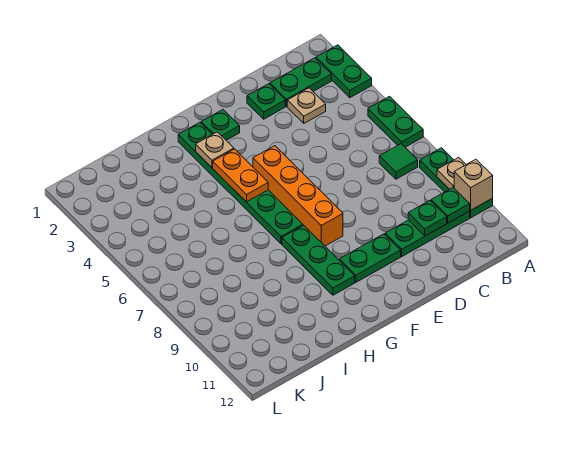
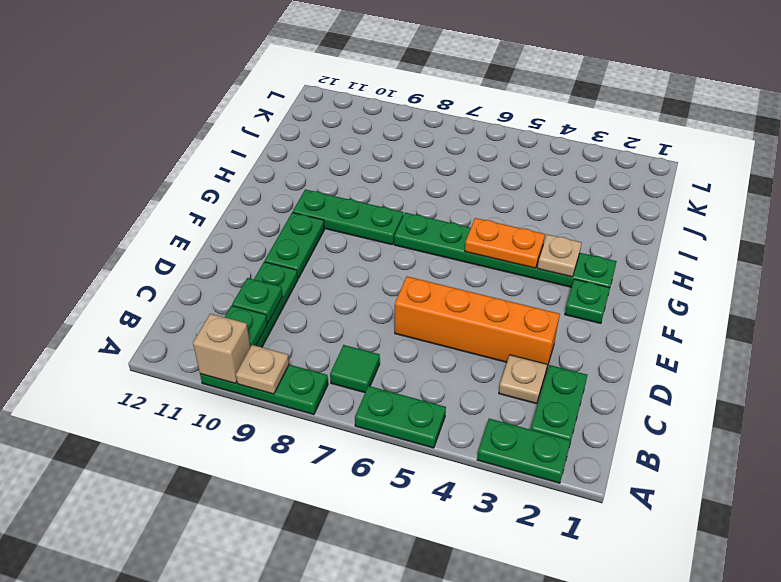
green 1x1 plate [247,84,285,119] -> none
orange 1x4 brick [253,146,343,246] -> orange 1x4 brick moved to [395,277,560,370]

